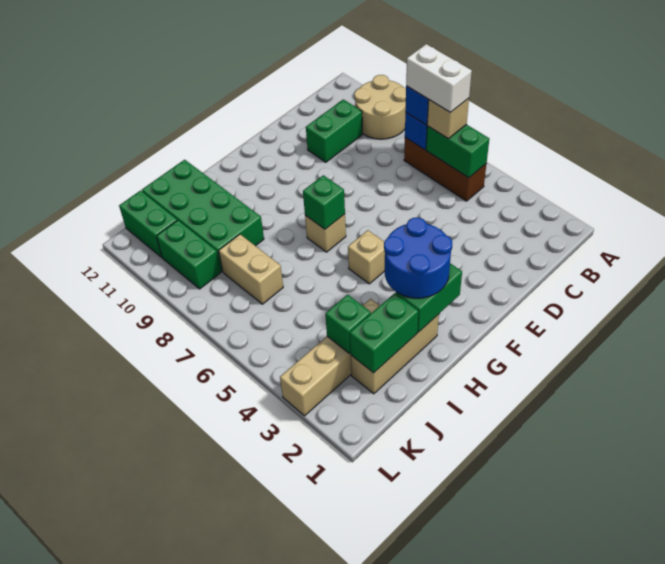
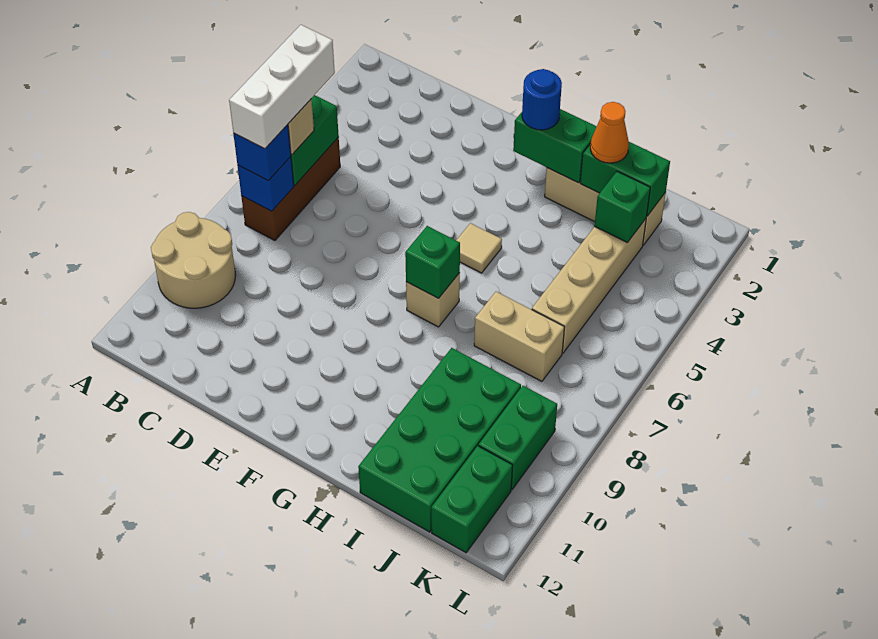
white 1x2 brick [406,44,472,113] -> white 1x3 brick [229,25,335,149]
green 1x2 brick [306,99,362,162] -> none
blue 2x2 round brick [384,218,452,298] -> blue 1x1 round brick [522,69,562,130]
tan 1x1 brick [348,230,385,284] -> tan 1x1 tile [456,223,502,273]
none -> orange 1x1 cone [590,102,629,163]
tan 1x4 brick [280,299,380,416] -> tan 1x4 brick turned to [532,219,646,353]
tan 1x2 brick [219,234,283,304] -> tan 1x2 brick turned to [474,292,564,381]

